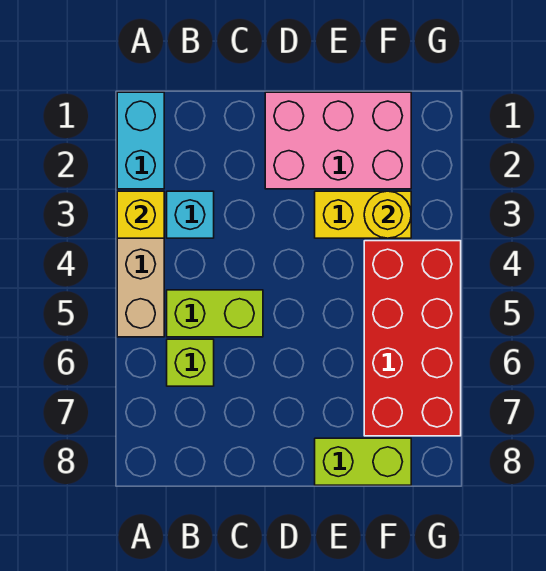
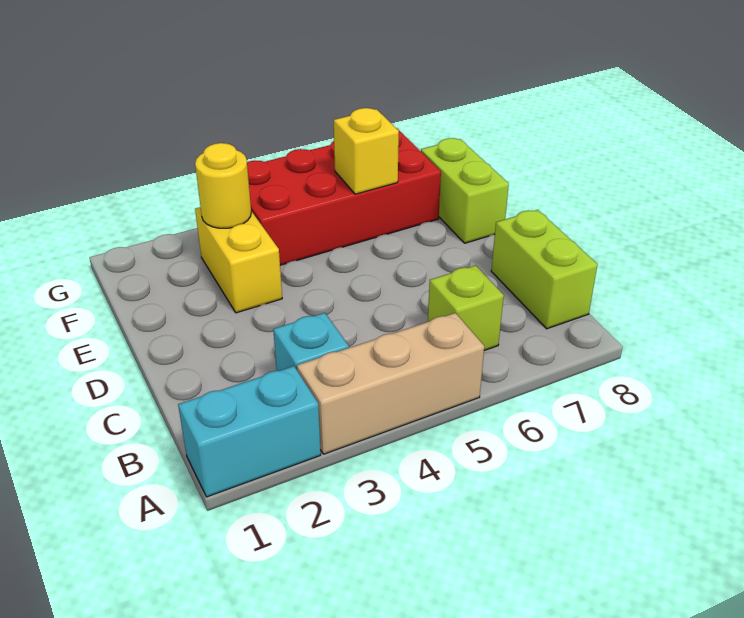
yellow 1x1 brick [117,191,164,238] -> yellow 1x1 brick moved to [334,108,399,194]
lime 1x2 brick [167,290,263,337] -> lime 1x2 brick moved to [491,210,598,329]
pink 2x3 brick [265,92,411,189] -> none

